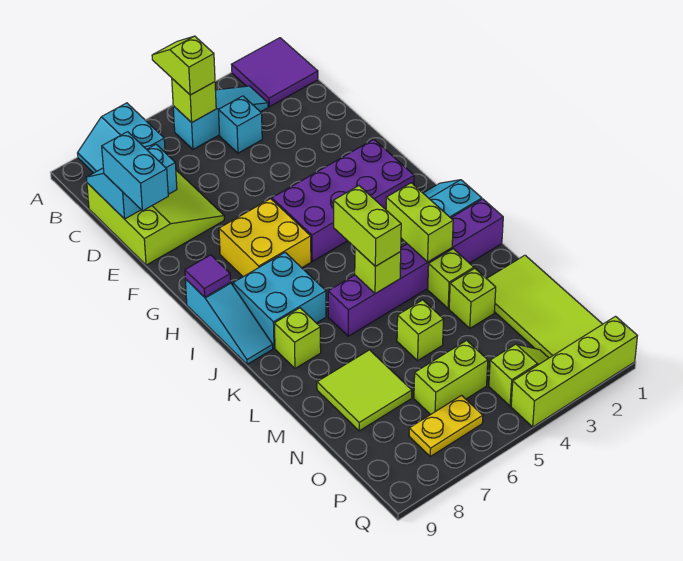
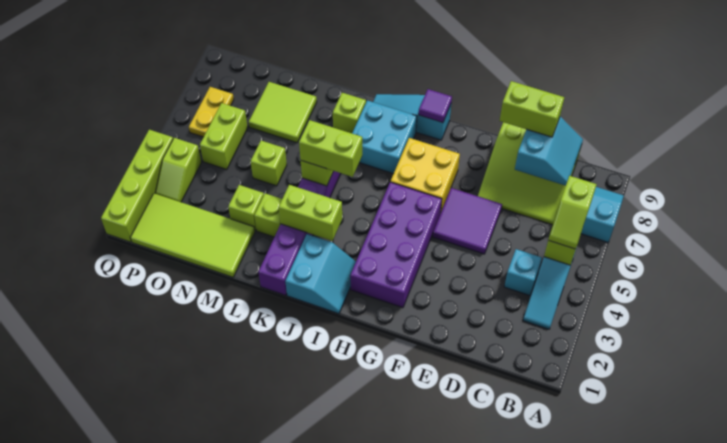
purple 2x2 tile [232,38,318,107] -> purple 2x2 tile moved to [433,188,502,254]
lime 1x2 slope [152,36,215,95] -> lime 1x2 slope turned to [548,176,597,249]
cyan 1x2 brick [102,132,168,211] -> lime 1x2 brick [500,81,564,137]

